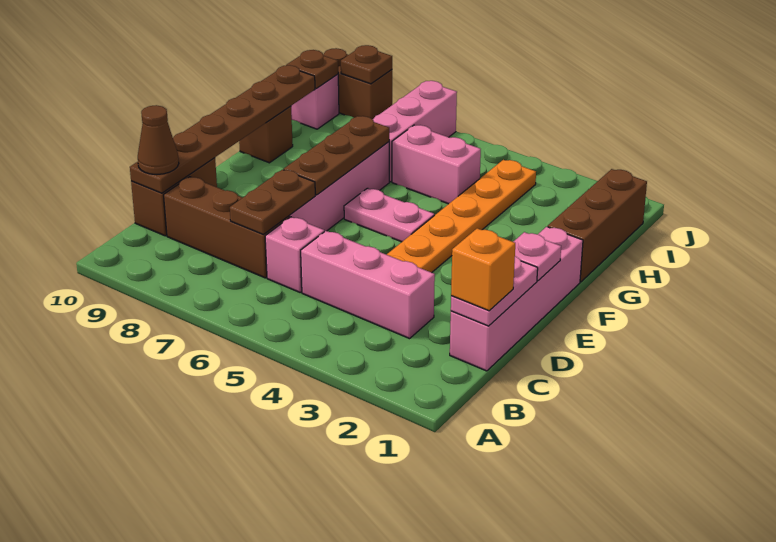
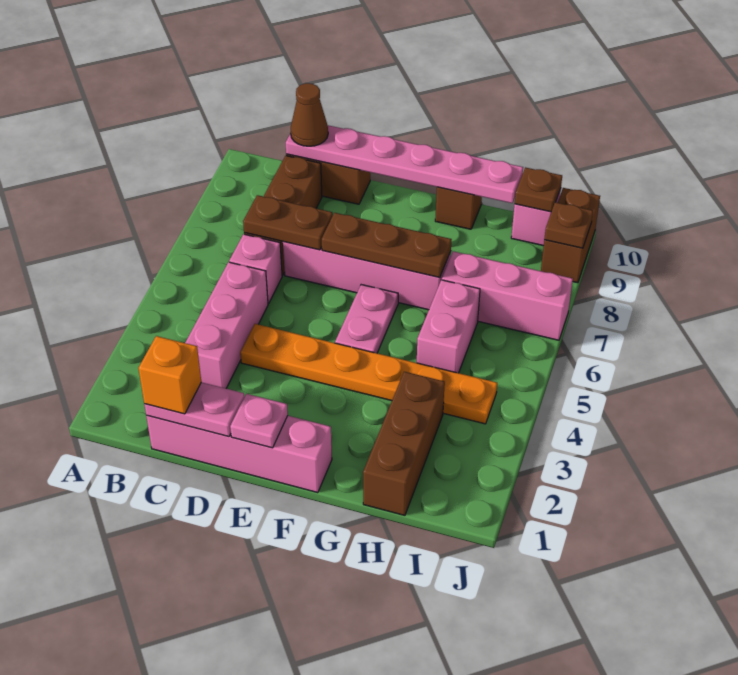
brown 1x6 plate [130,65,315,193] -> pink 1x6 plate [286,125,523,203]
brown 1x3 brick [548,169,647,282] -> brown 1x3 brick turned to [363,372,445,515]

